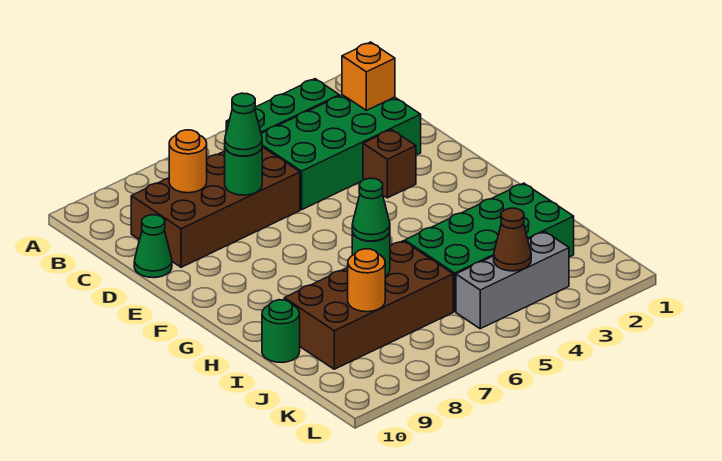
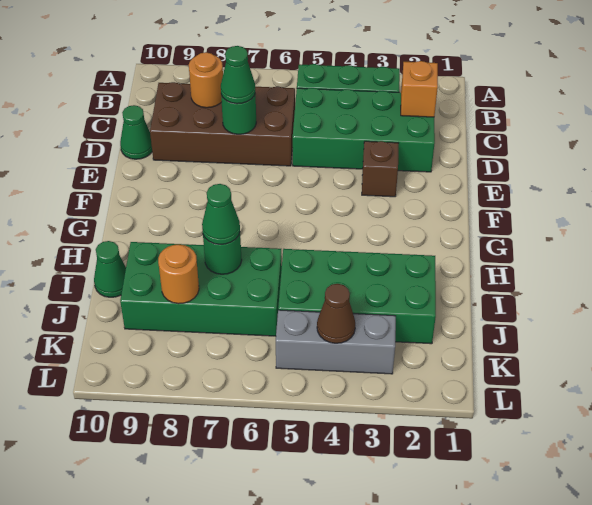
brown 2x4 brick [284,241,453,369] -> green 2x4 brick [120,242,282,336]
green 1x1 round brick [262,300,300,362] -> green 1x1 cone [94,241,126,297]

